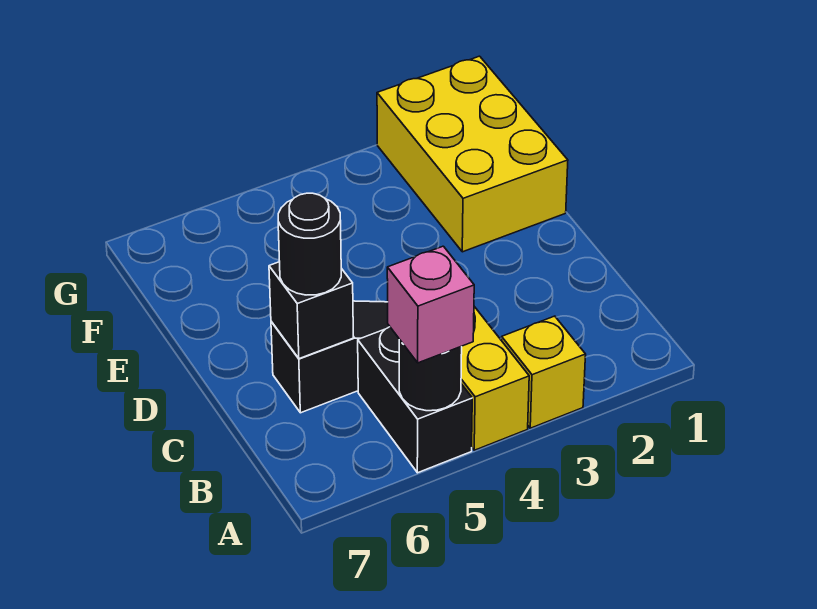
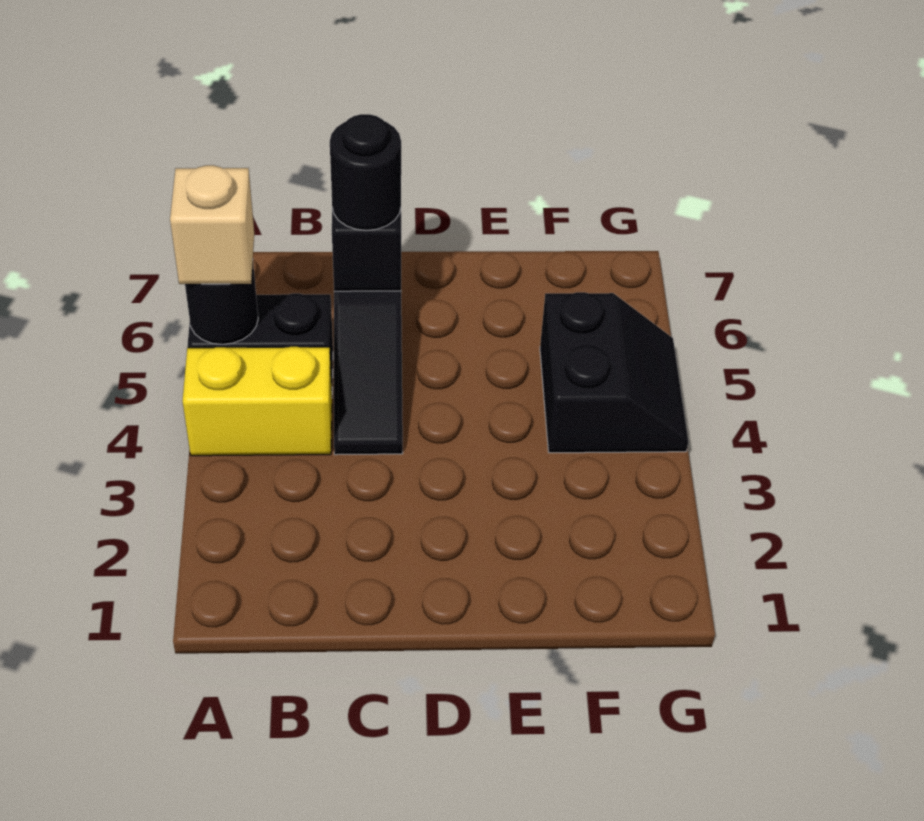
yellow 1x1 brick [502,316,586,428] -> none
pink 1x1 brick [387,246,474,363] -> tan 1x1 brick [170,165,254,284]
yellow 2x3 brick [377,56,568,252] -> none
none -> black 2x2 slope [540,292,688,453]

